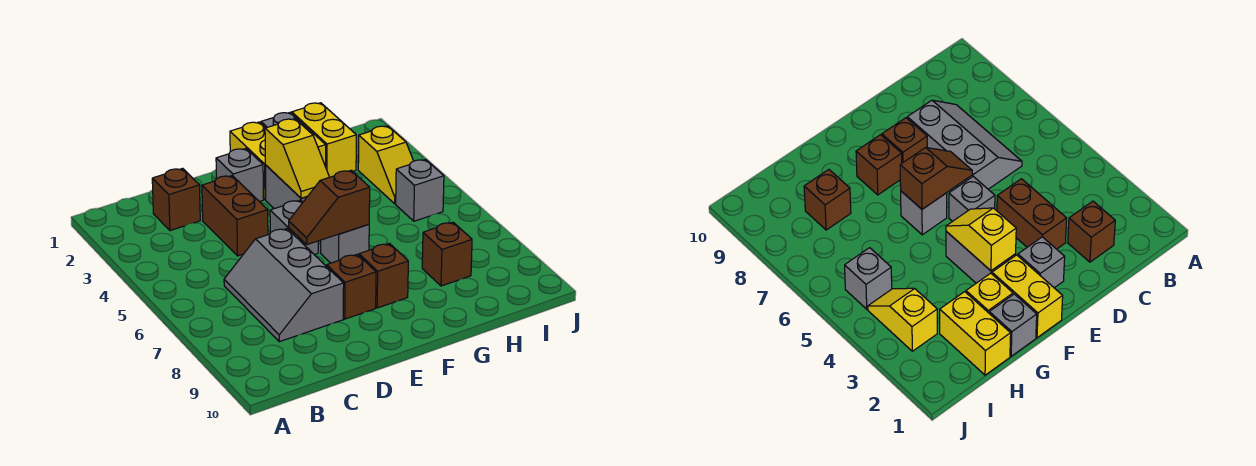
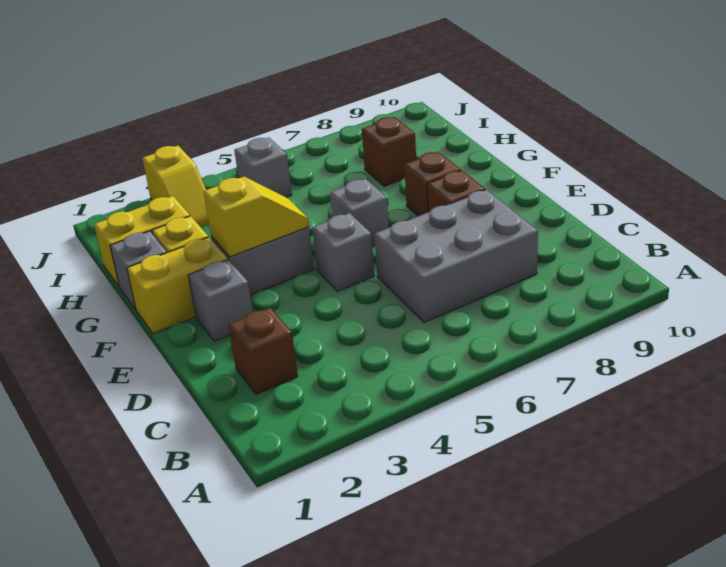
grey 2x3 slope [224,229,344,342] -> grey 2x3 brick [374,190,538,322]
brown 1x2 brick [202,176,268,256] -> none
brown 1x2 slope [289,170,370,245] -> none
yellow 1x2 slope [358,126,413,204] -> yellow 1x2 slope turned to [143,146,209,228]

